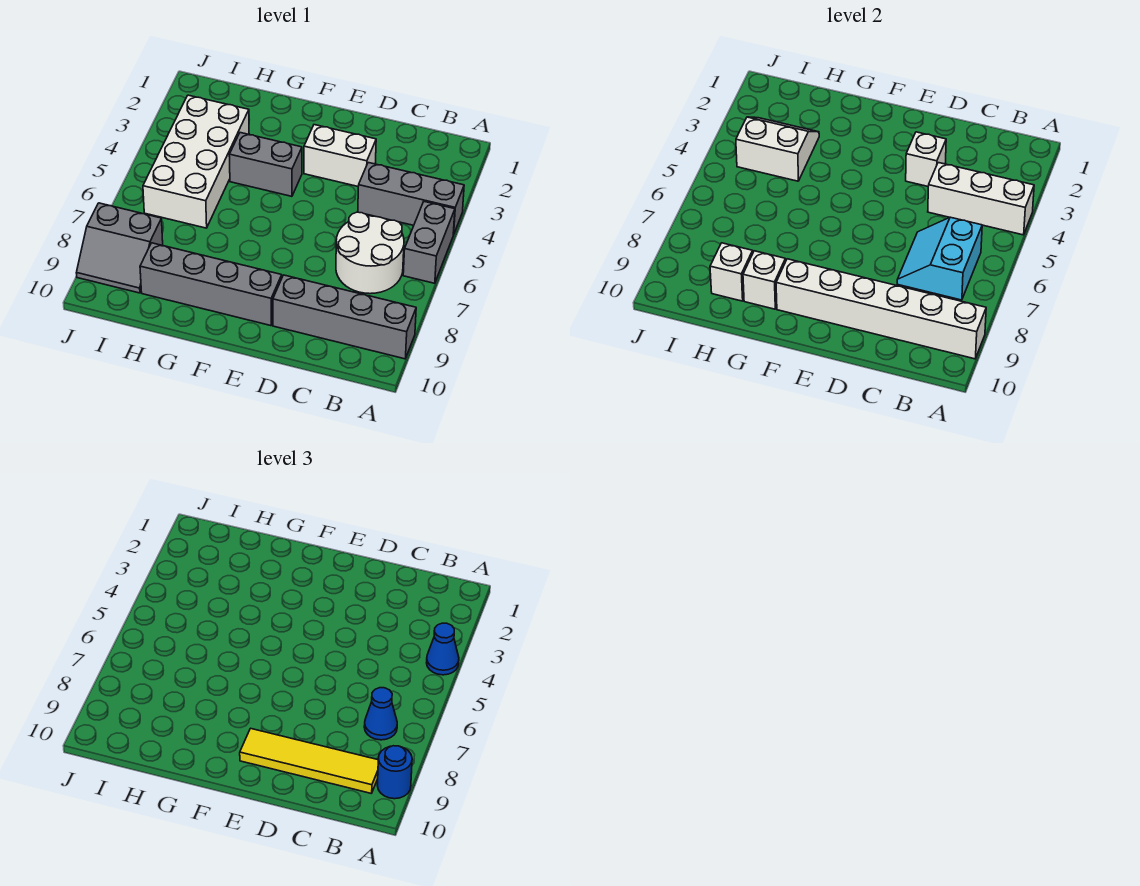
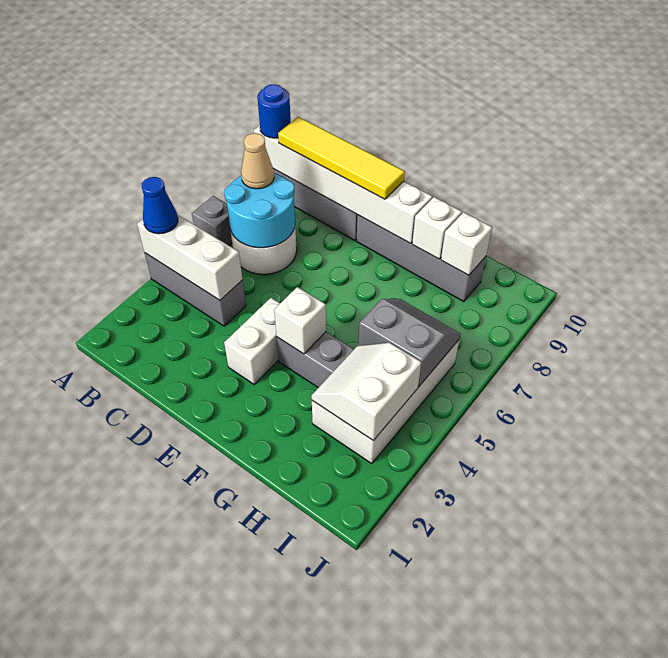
grey 1x2 brick [403,202,455,283] -> grey 1x1 brick [192,196,232,245]
cyan 2x2 slope [897,217,982,300] -> cyan 2x2 round brick [224,173,295,248]
blue 1x1 cone [364,688,397,740] -> tan 1x1 cone [241,133,274,189]
white 1x2 brick [304,125,376,186] -> white 1x2 brick turned to [224,298,280,384]
white 1x1 brick [906,132,946,186] -> white 1x1 brick moved to [274,287,326,354]
white 2x2 slope [736,117,819,181] -> white 2x2 slope turned to [311,343,421,441]
grey 2x2 slope [77,203,163,293] -> grey 2x2 slope moved to [358,299,461,387]

